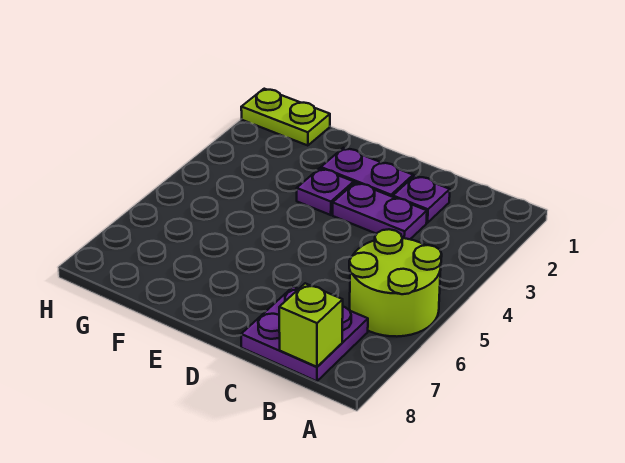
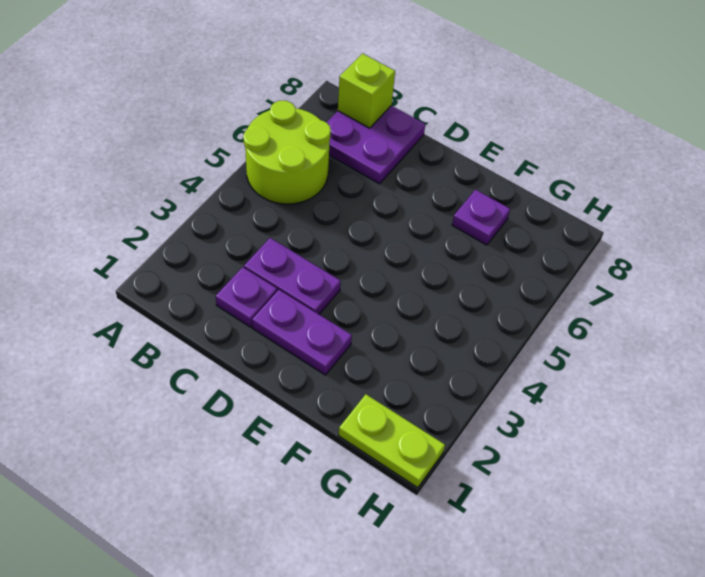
purple 1x1 plate [297,168,354,215] -> purple 1x1 plate moved to [452,190,510,245]

